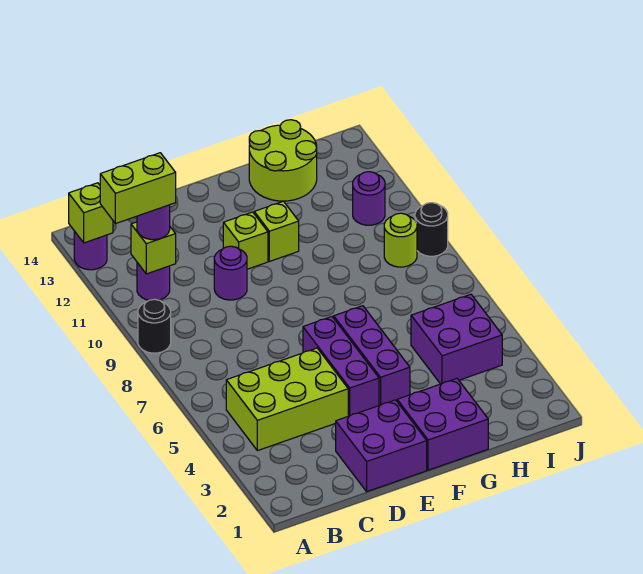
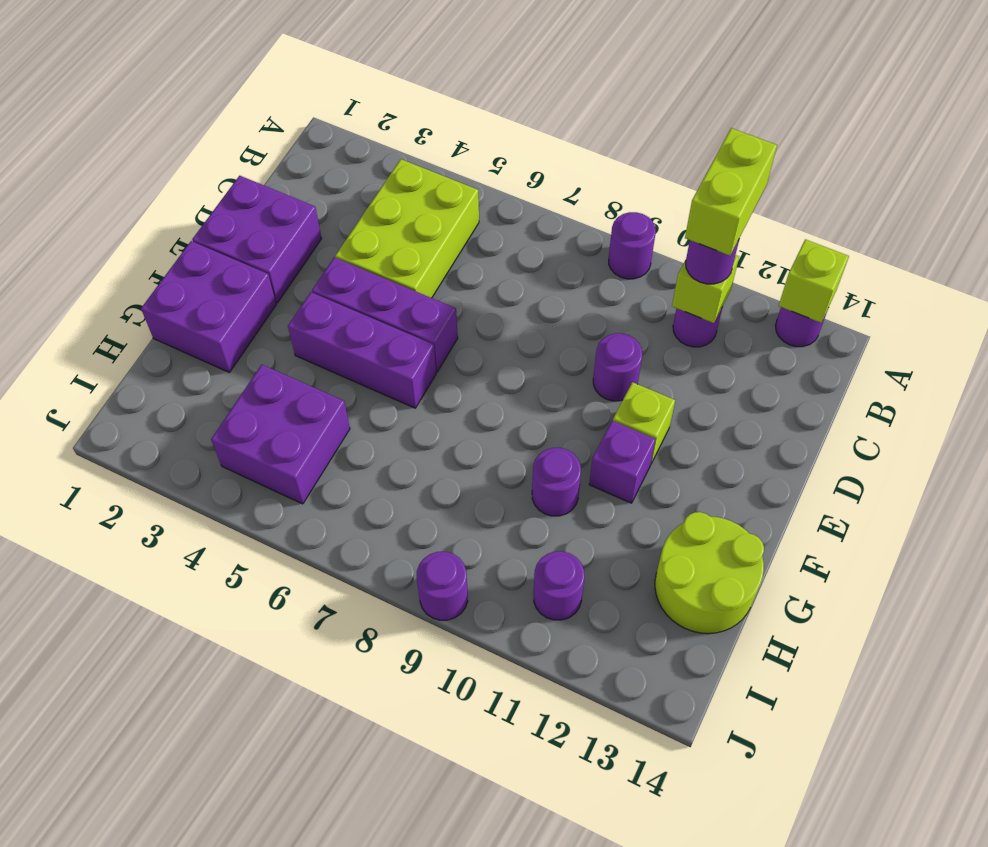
black 1x1 round brick [138,299,171,353] -> purple 1x1 round brick [609,212,656,279]
lime 1x1 brick [254,201,299,261] -> purple 1x1 brick [589,421,656,503]
none -> purple 1x1 round brick [532,448,581,516]
lime 1x1 round brick [384,213,417,267] -> none
black 1x1 round brick [415,203,448,256] -> purple 1x1 round brick [417,552,468,620]

